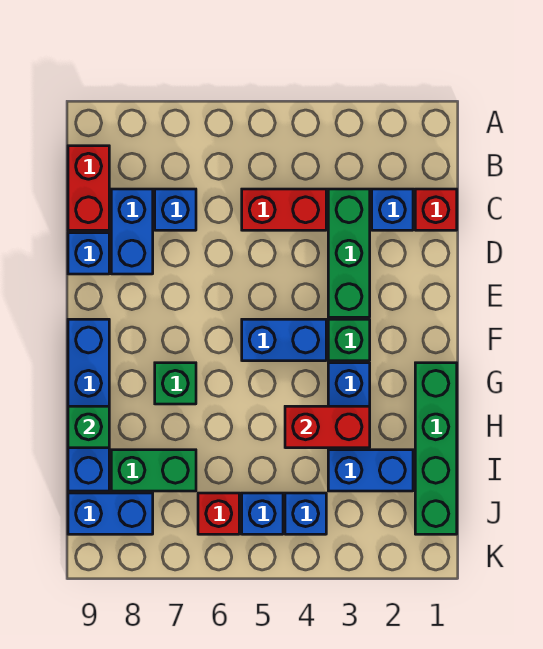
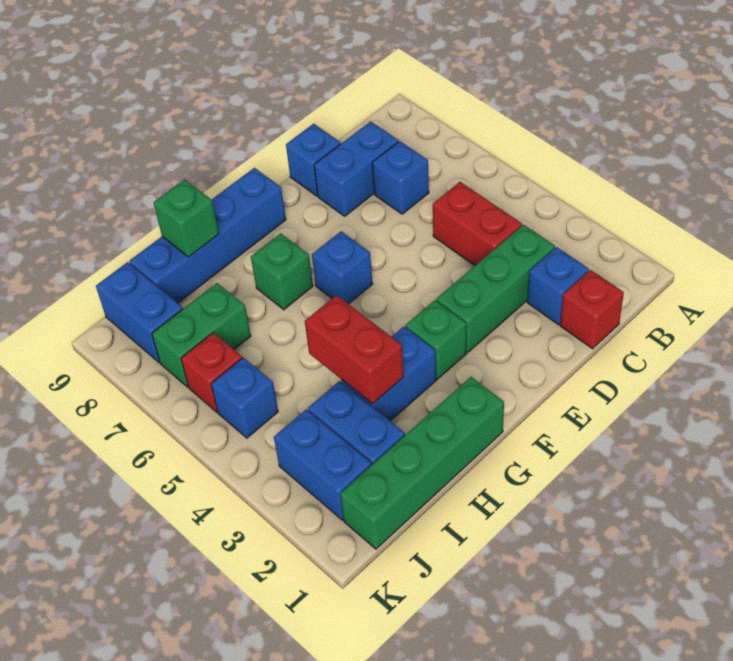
red 1x2 brick [68,146,109,230] -> none
blue 1x2 brick [242,319,326,361] -> blue 1x2 brick moved to [274,409,371,520]
green 1x2 brick [111,450,196,491] -> green 1x2 brick turned to [152,283,251,387]
blue 1x1 brick [285,493,326,534] -> blue 1x1 brick moved to [312,231,372,304]

